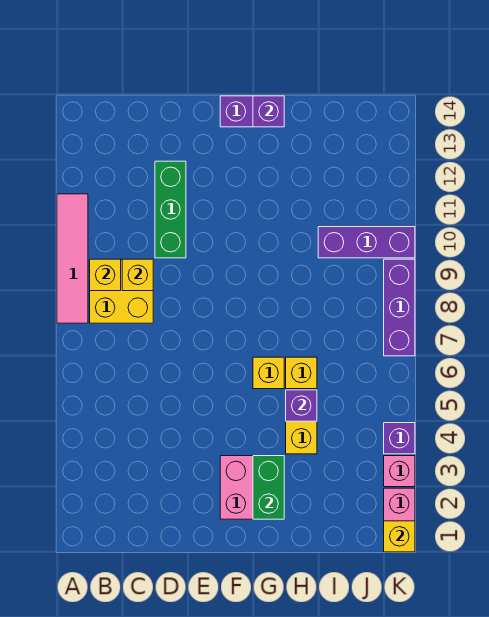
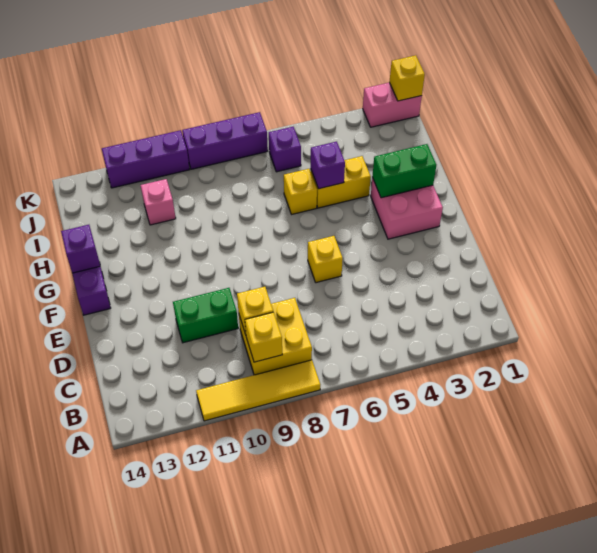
pink 1x4 tile [57,194,88,323] -> yellow 1x4 tile [196,360,320,421]
green 1x3 brick [155,161,186,258] -> green 1x2 brick [173,288,238,343]
yellow 1x1 brick [253,357,284,389] -> yellow 1x1 brick moved to [308,236,343,283]
purple 1x3 brick [318,227,415,258] -> purple 1x3 brick turned to [102,130,190,188]
pink 1x1 brick [384,456,415,487] -> pink 1x1 brick moved to [141,179,176,225]
purple 1x1 brick [384,423,415,454] -> purple 1x1 brick moved to [269,127,301,172]

